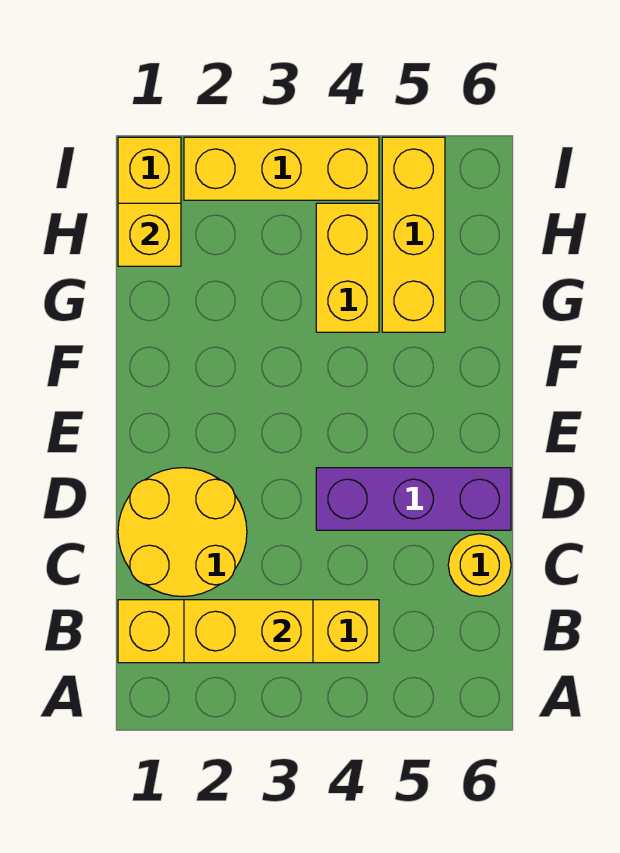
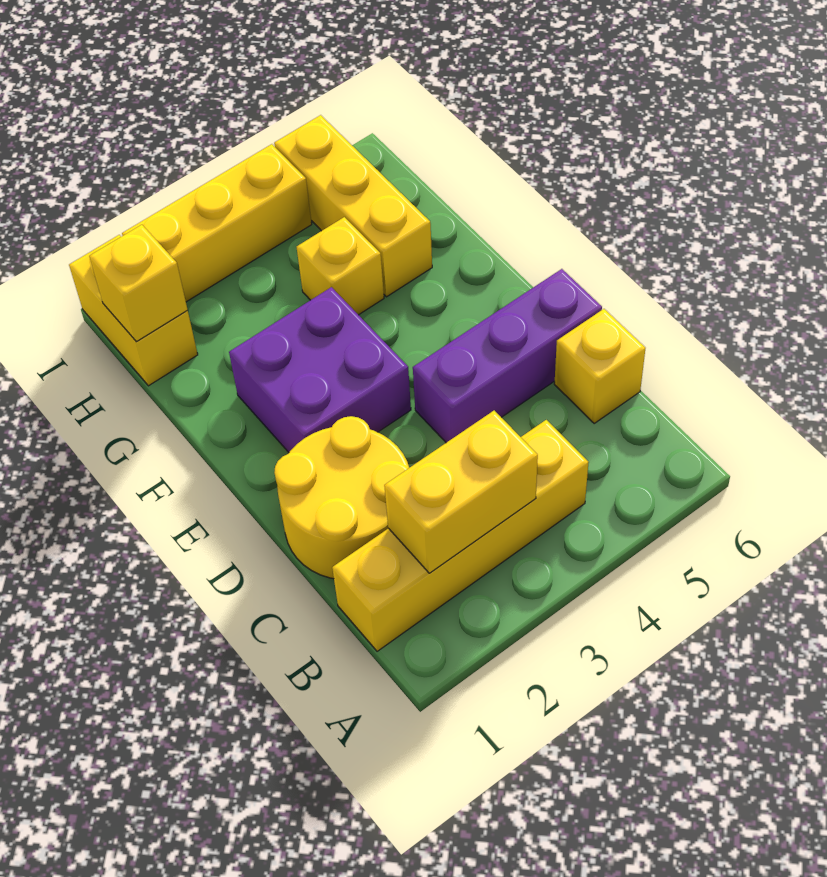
yellow 1x1 round brick [448,534,511,597] -> yellow 1x1 brick [554,309,645,423]
none -> purple 2x2 brick [229,287,411,452]
yellow 1x2 brick [316,203,379,332] -> yellow 1x1 brick [297,217,384,315]

